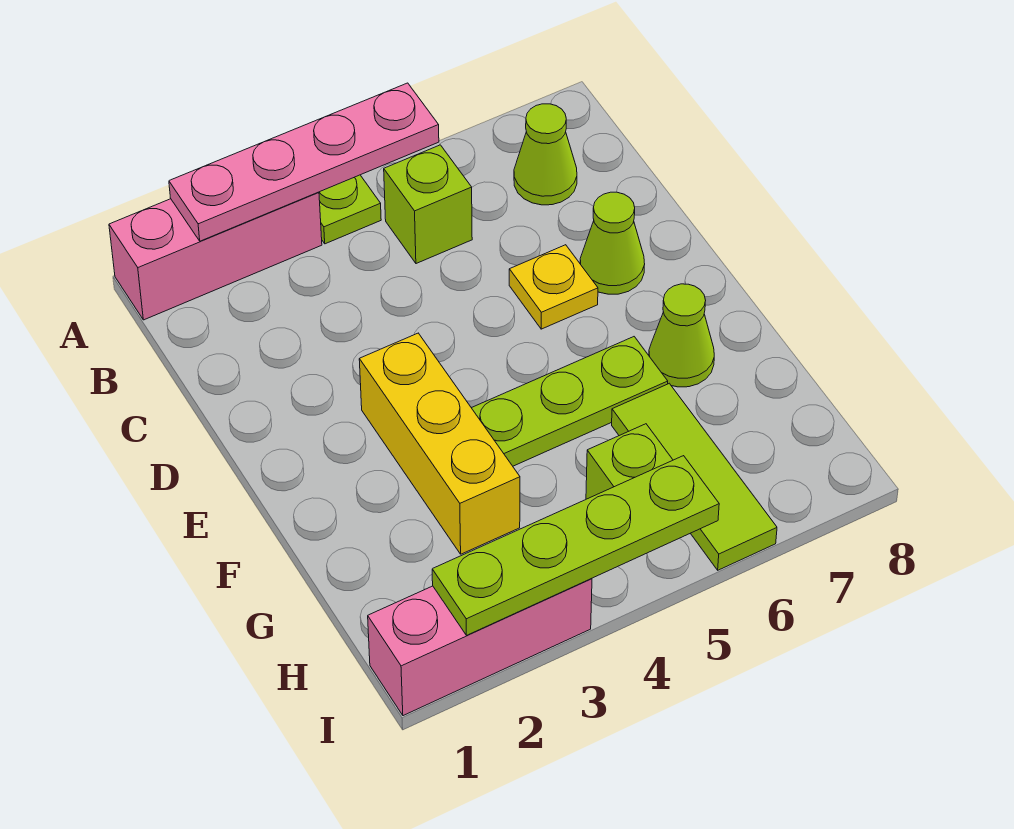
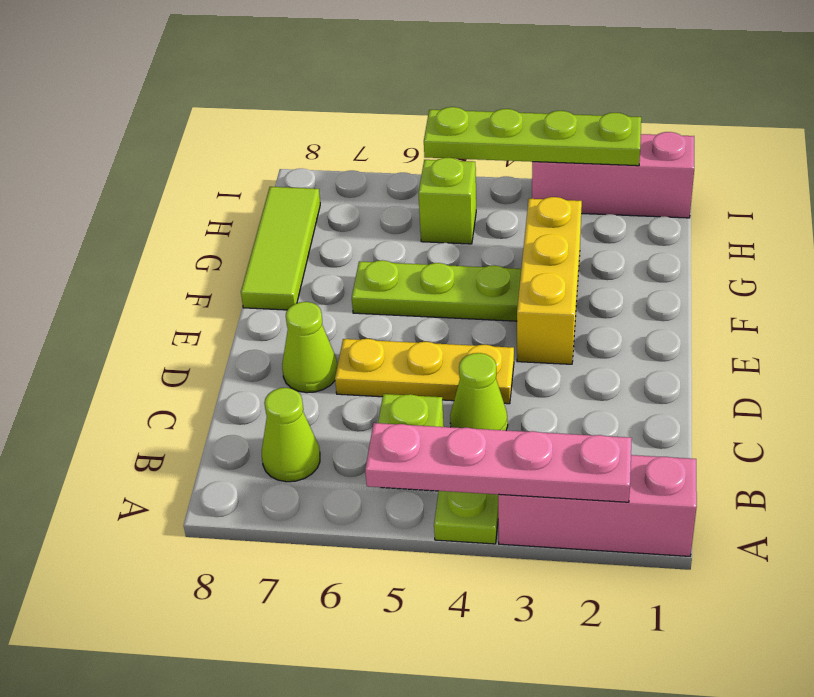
yellow 1x1 plate [509,245,598,329] -> yellow 1x3 plate [335,339,514,404]
lime 1x1 cone [649,284,714,387] -> lime 1x1 cone moved to [450,353,508,430]
lime 1x3 tile [612,383,777,570] -> lime 1x3 tile moved to [241,187,320,310]

